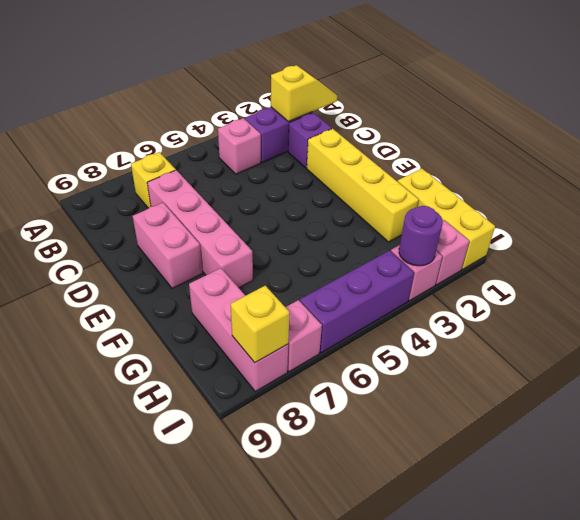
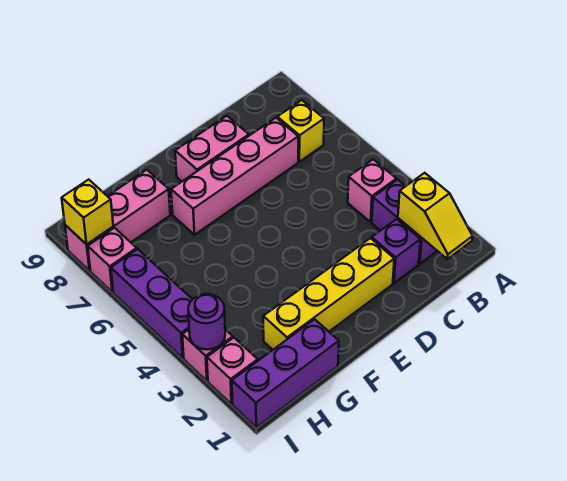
yellow 1x3 brick [398,169,495,270] -> purple 1x3 brick [232,319,339,427]

